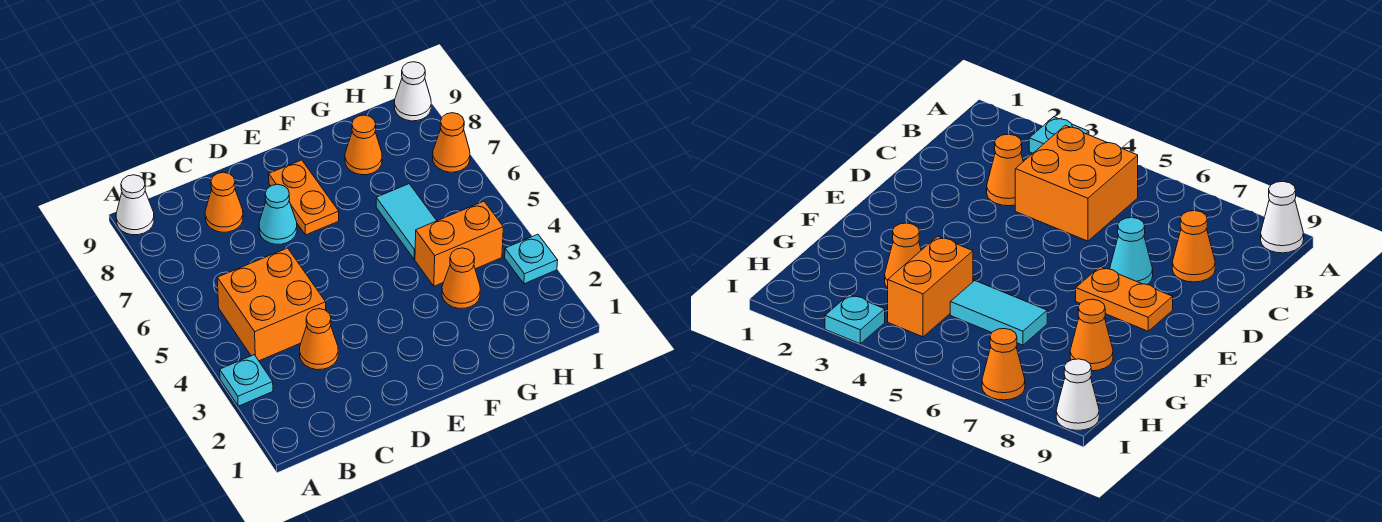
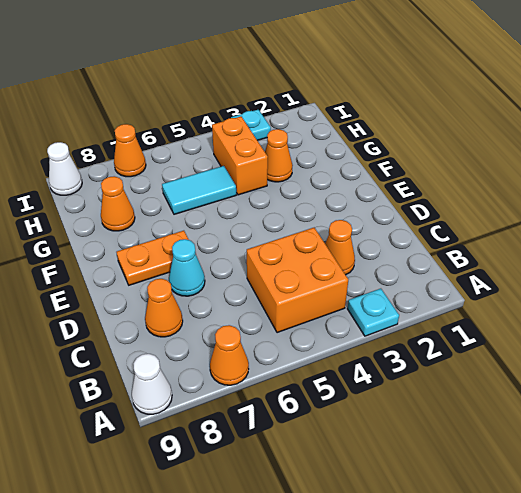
none -> orange 1x1 cone [210,325,249,385]

